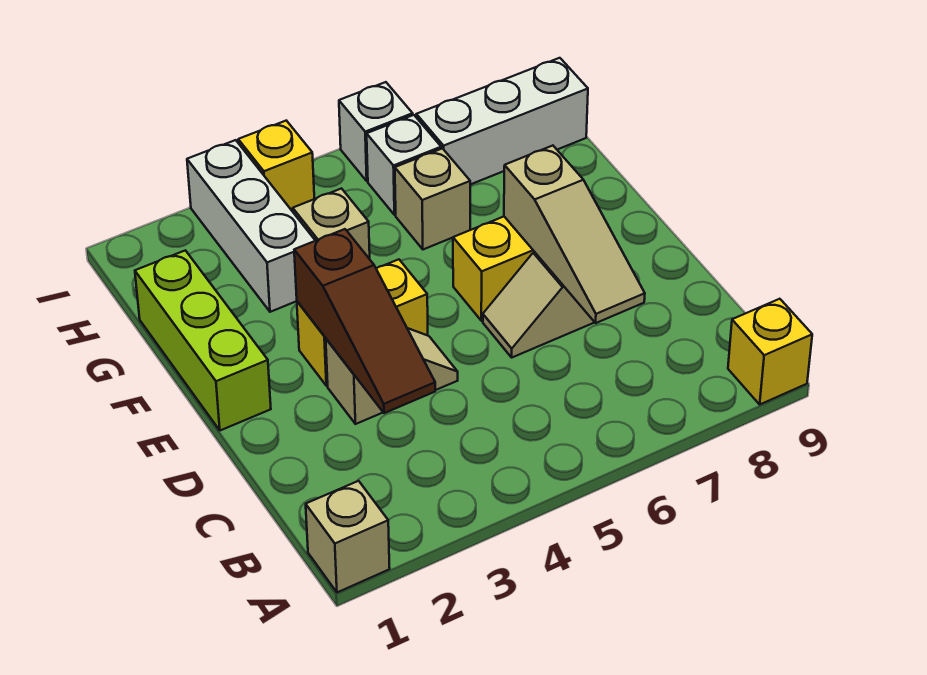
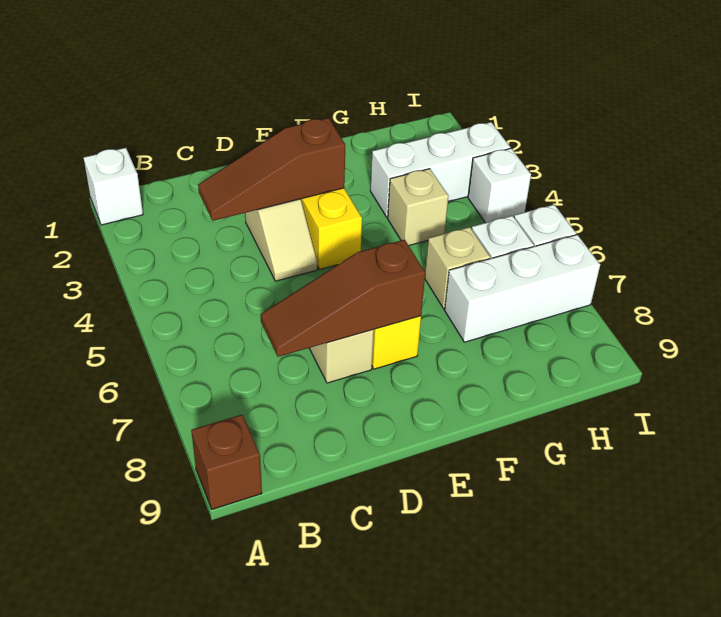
tan 1x1 brick [306,481,390,592] -> white 1x1 brick [84,148,143,225]
yellow 1x1 brick [728,299,812,404] -> brown 1x1 brick [191,415,262,509]
tan 1x3 slope [504,146,645,323] -> brown 1x3 slope [261,240,425,357]
lime 1x3 brick [135,250,271,430] -> none
white 1x3 brick [416,58,588,185] -> white 1x3 brick turned to [445,235,600,342]
yellow 1x1 brick [238,121,314,211] -> white 1x1 brick [468,148,531,223]

